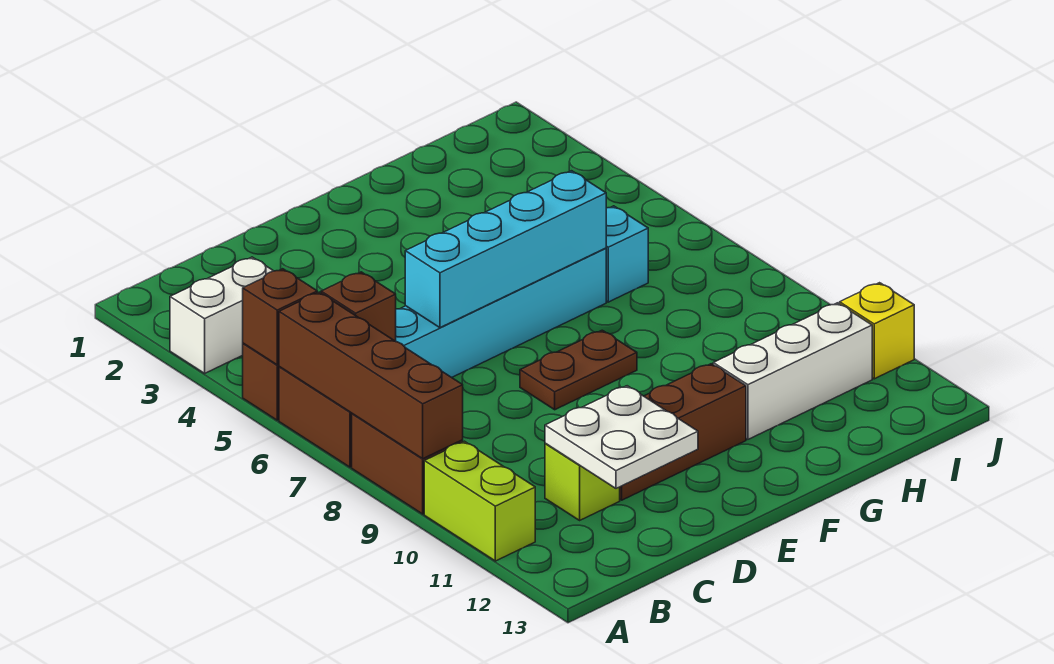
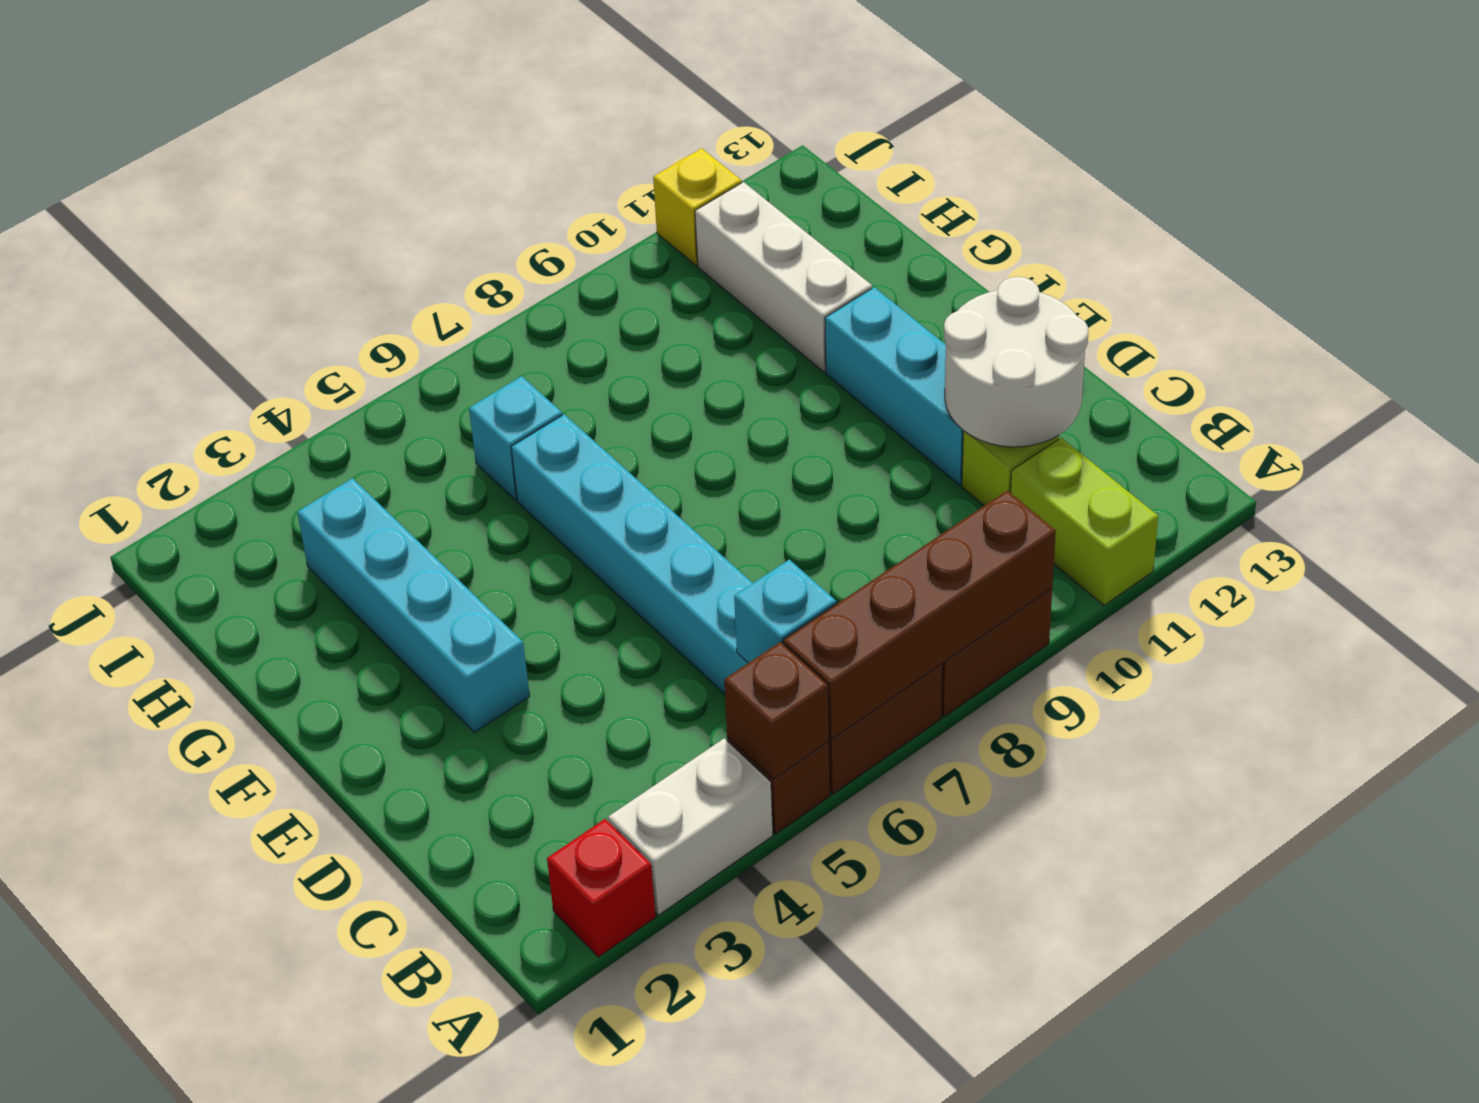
none -> red 1x1 brick [547,819,656,957]
white 1x2 brick [170,257,273,373] -> white 1x2 brick turned to [608,738,773,915]
lime 1x2 brick [424,441,535,561] -> lime 1x2 brick turned to [1011,438,1158,605]
brown 1x1 brick [321,272,396,341] -> cyan 1x1 brick [734,559,836,663]
white 2x2 plate [545,386,698,488] -> white 2x2 round brick [944,277,1088,447]
cyan 1x4 brick [405,171,606,328] -> cyan 1x4 brick moved to [297,478,530,732]
brown 1x3 brick [620,364,746,500] -> cyan 1x3 brick [825,287,964,485]
brown 1x2 plate [520,330,637,410] -> none

